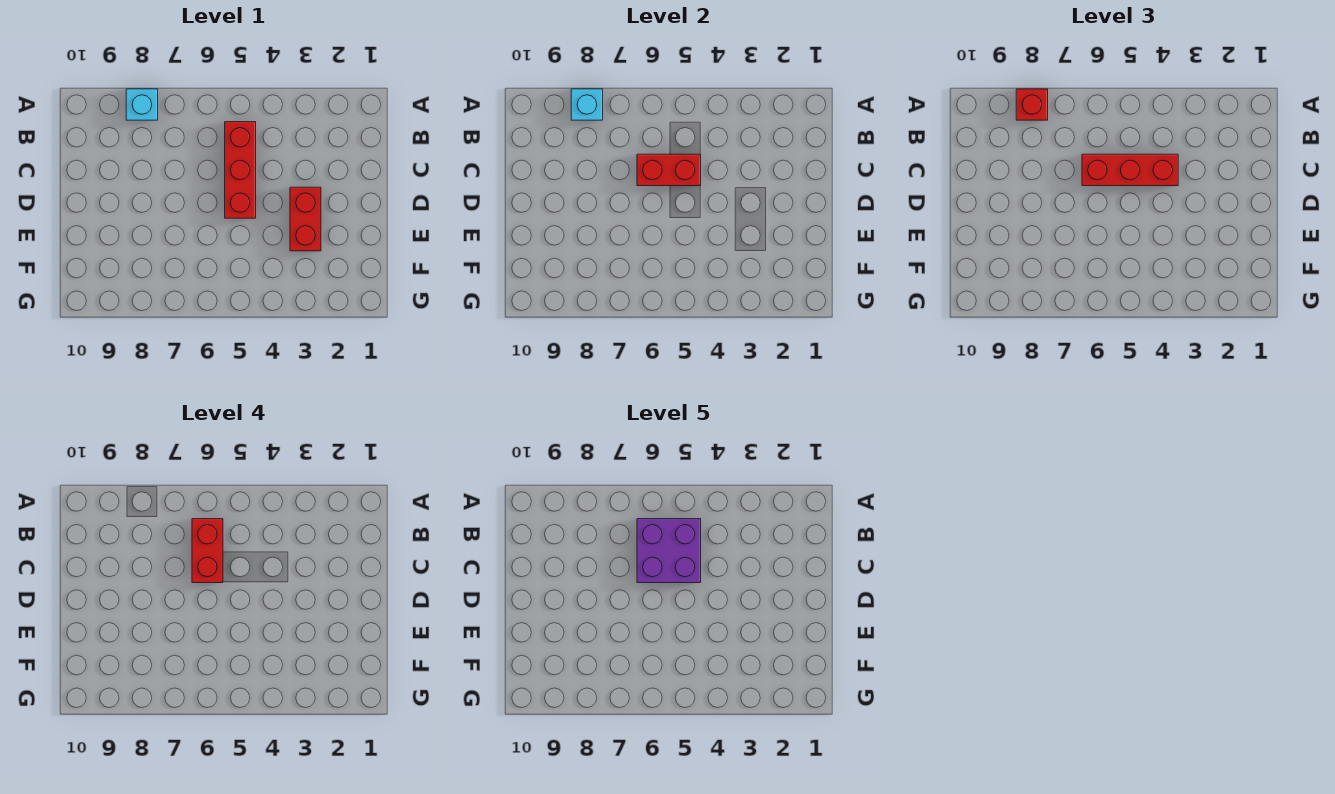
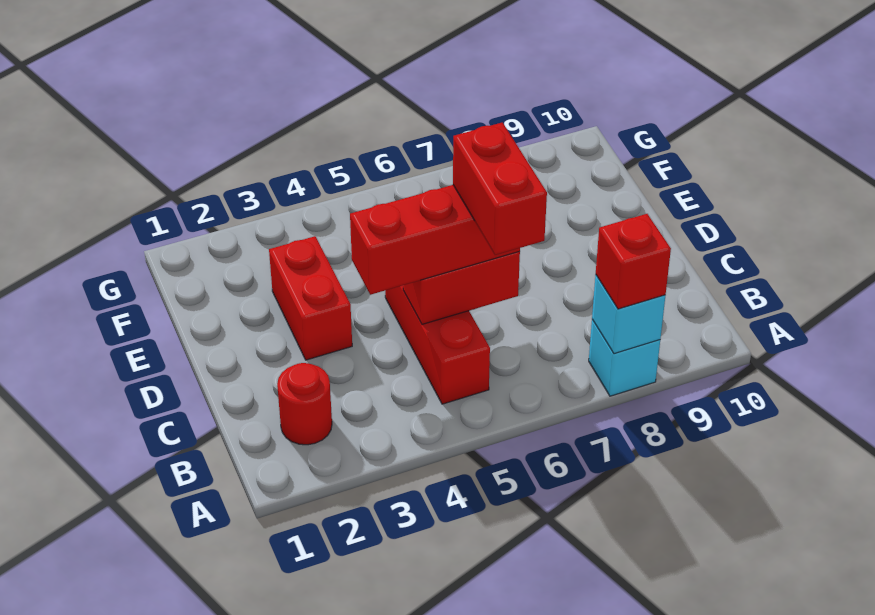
none -> red 1x1 round brick [277,363,332,445]
purple 2x2 brick [637,519,701,583] -> none

